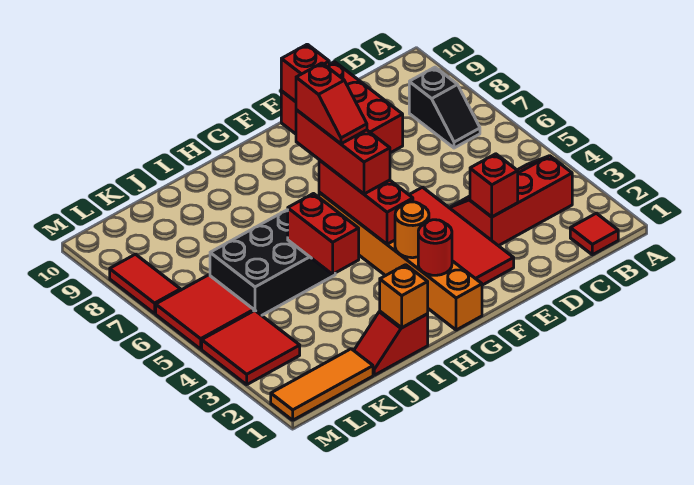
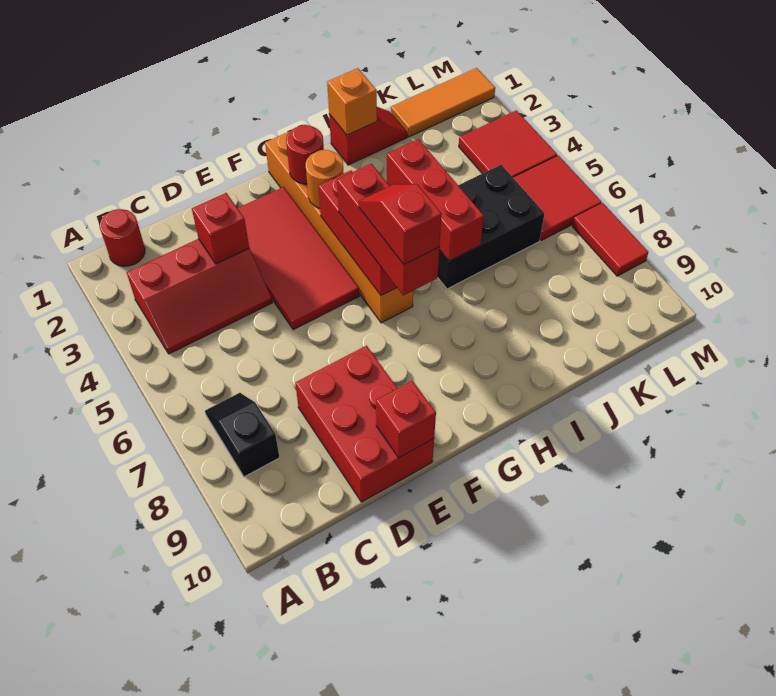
red 1x1 tile [570,213,618,255] -> red 1x1 round brick [100,209,145,266]
red 1x2 brick [288,194,359,274] -> red 1x3 brick [387,139,484,261]

